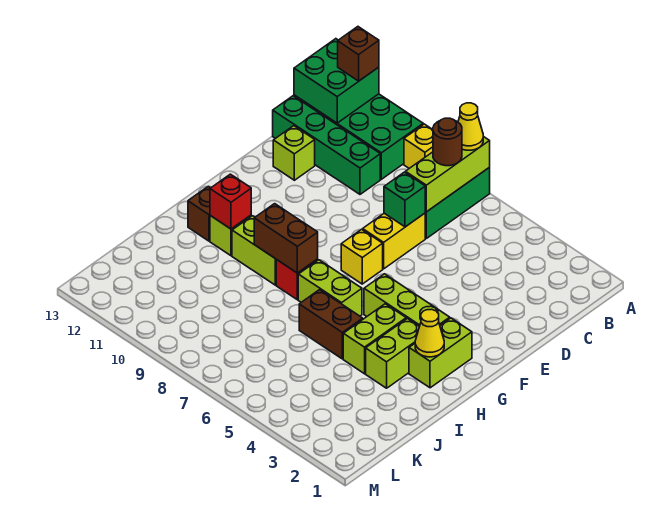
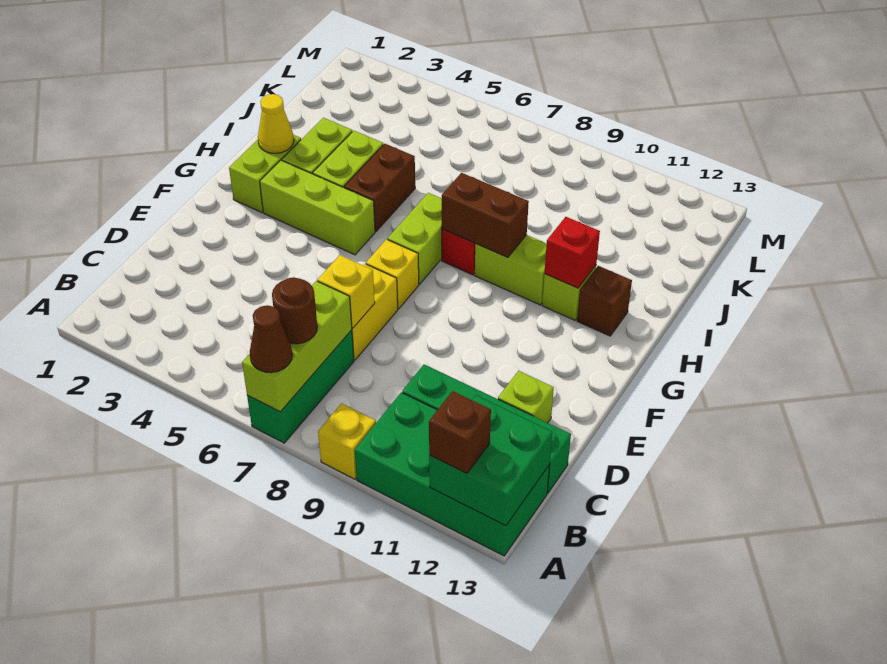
yellow 1x1 cone [458,103,483,150] -> brown 1x1 cone [250,305,292,373]
green 1x1 brick [384,172,426,227] -> yellow 1x1 brick [317,255,375,328]
lime 1x2 brick [298,260,362,316] -> lime 1x2 brick turned to [388,193,442,284]
brown 1x2 brick [299,290,363,359] -> brown 1x2 brick turned to [344,144,415,232]

